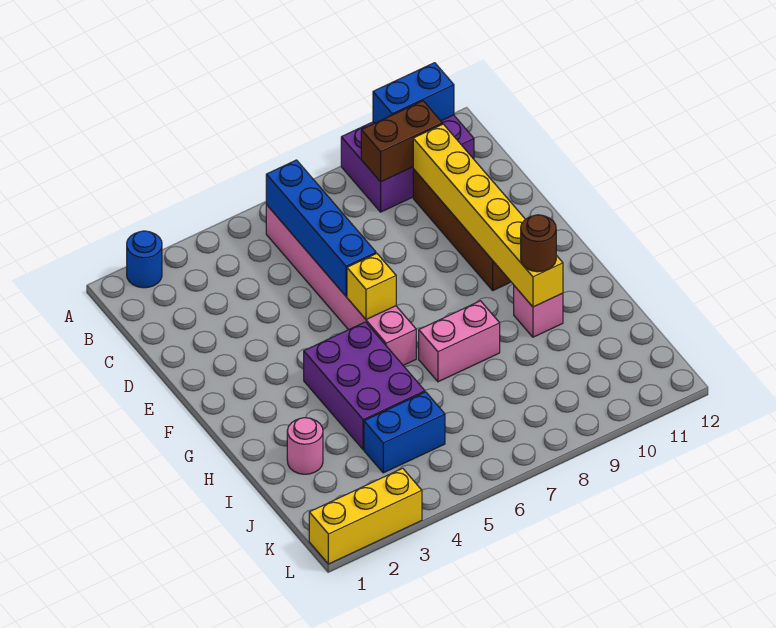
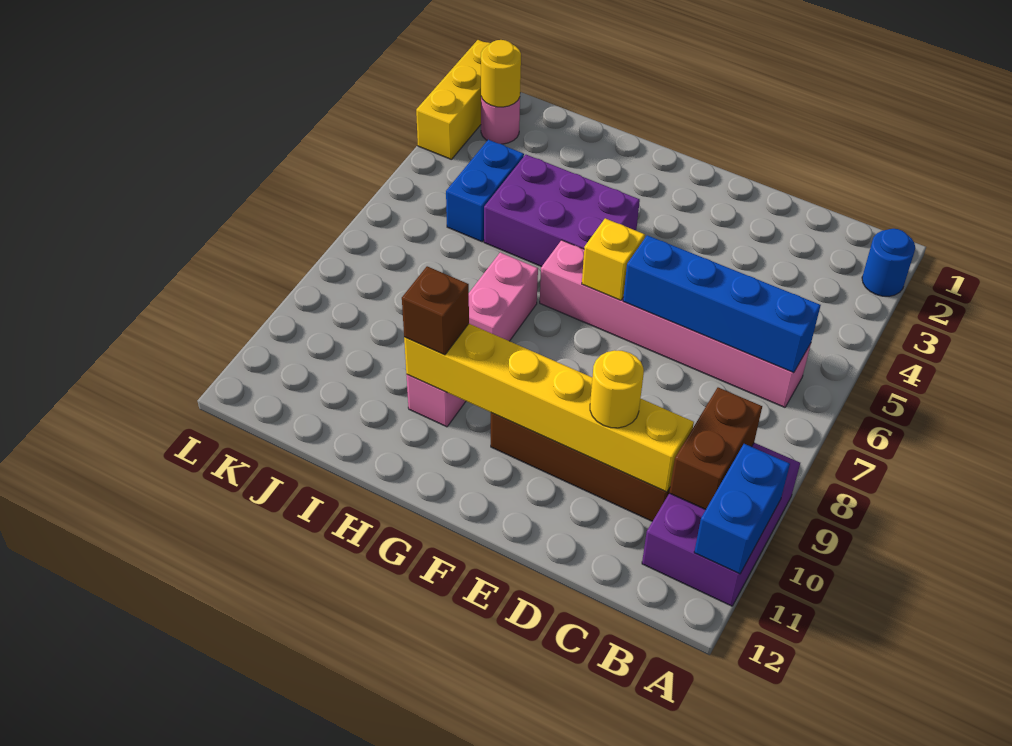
none -> yellow 1x1 round brick [590,350,644,428]
brown 1x1 round brick [521,215,556,272] -> brown 1x1 brick [402,266,469,355]
pink 1x1 round brick [287,418,323,474] -> pink 1x1 round brick moved to [481,97,520,144]
none -> yellow 1x1 round brick [481,40,521,107]

